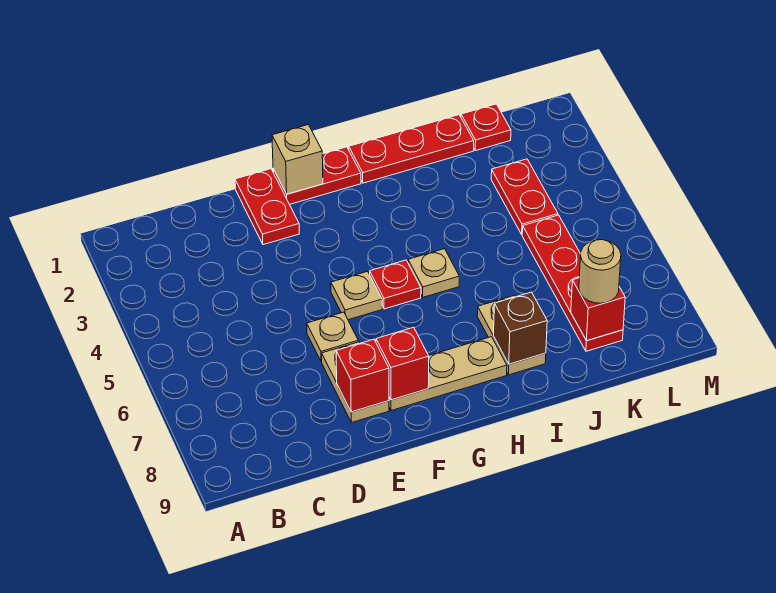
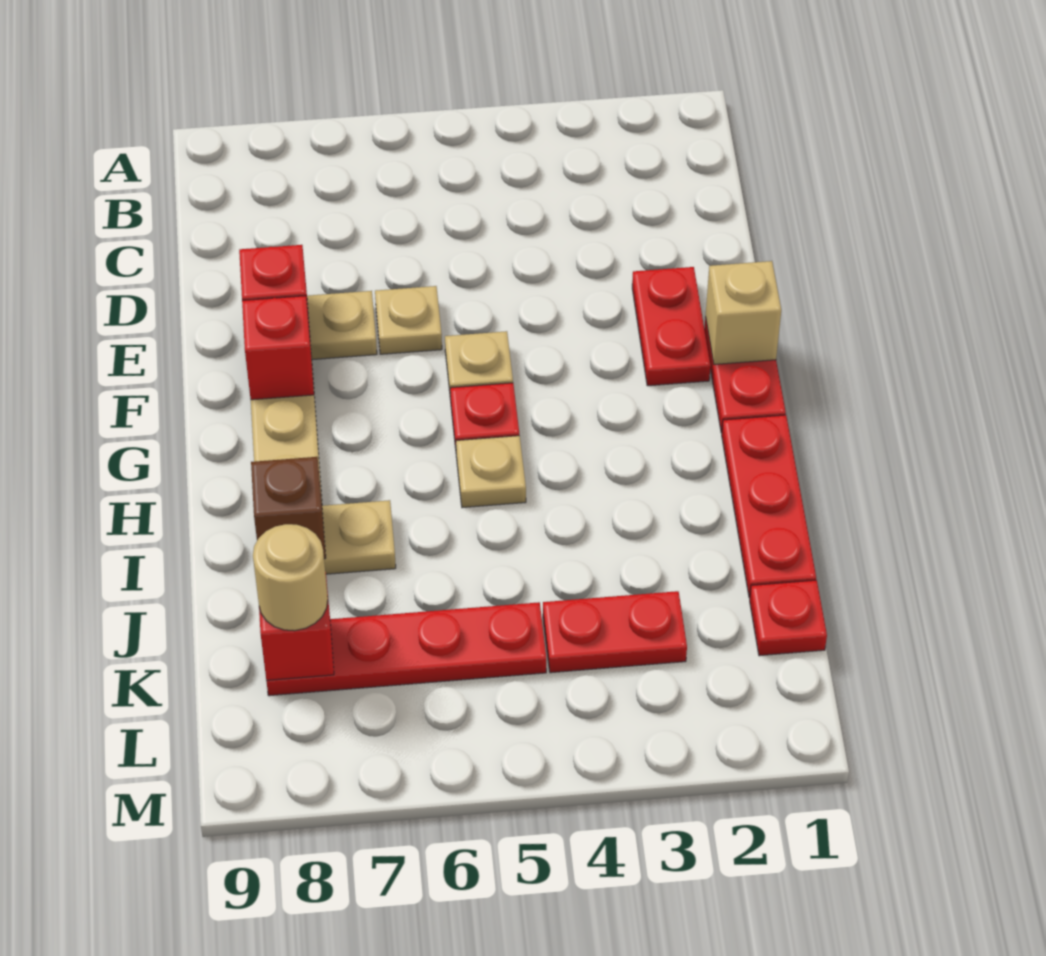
red 1x2 plate [235,169,299,245] -> red 1x2 plate turned to [632,267,711,386]

